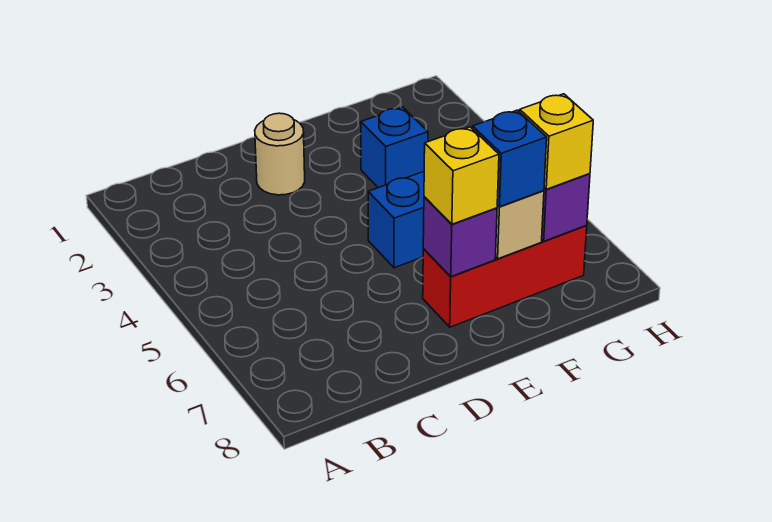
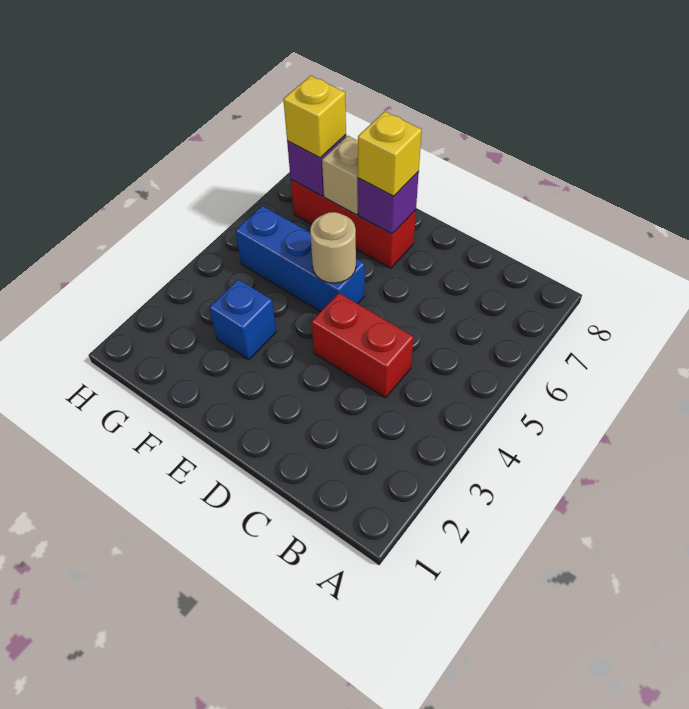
none -> red 1x2 brick [312,293,413,398]
tan 1x1 round brick [255,113,305,195] -> tan 1x1 round brick moved to [310,212,356,283]
blue 1x1 brick [473,110,547,207] -> none

